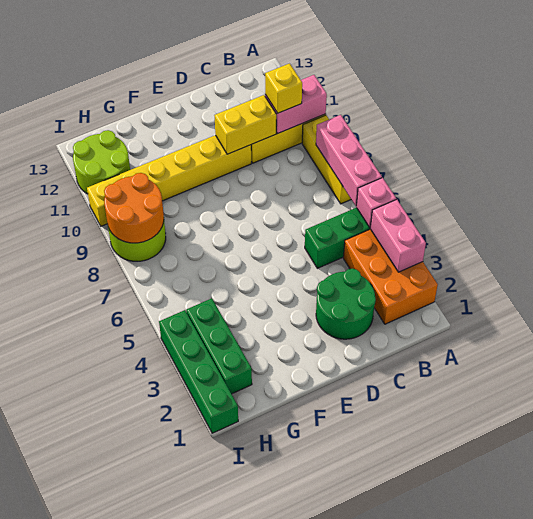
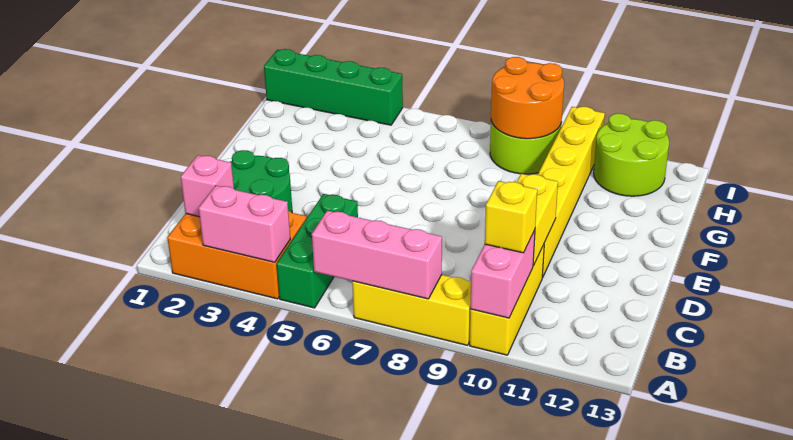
pink 1x1 brick [356,178,396,228] -> pink 1x1 brick moved to [181,155,234,217]
green 1x3 brick [186,298,252,394] -> none

